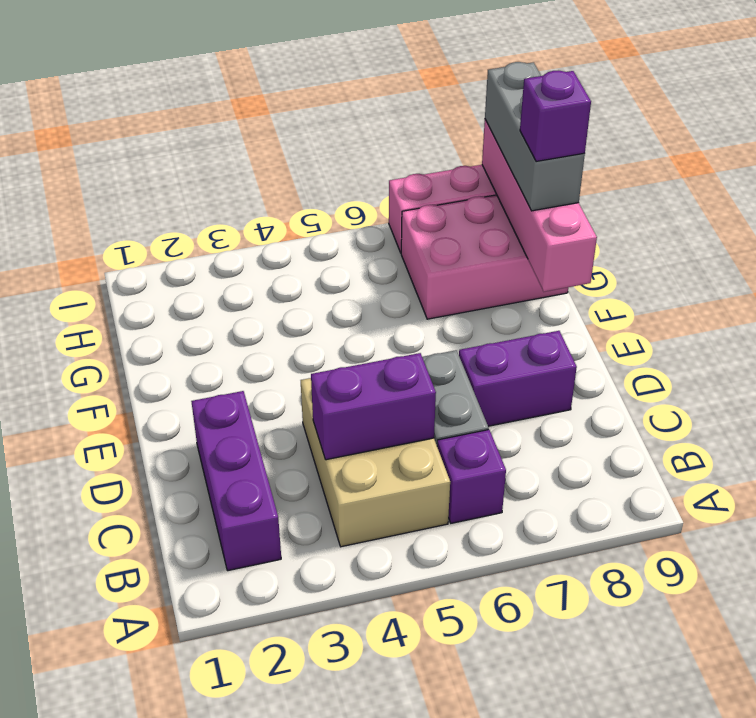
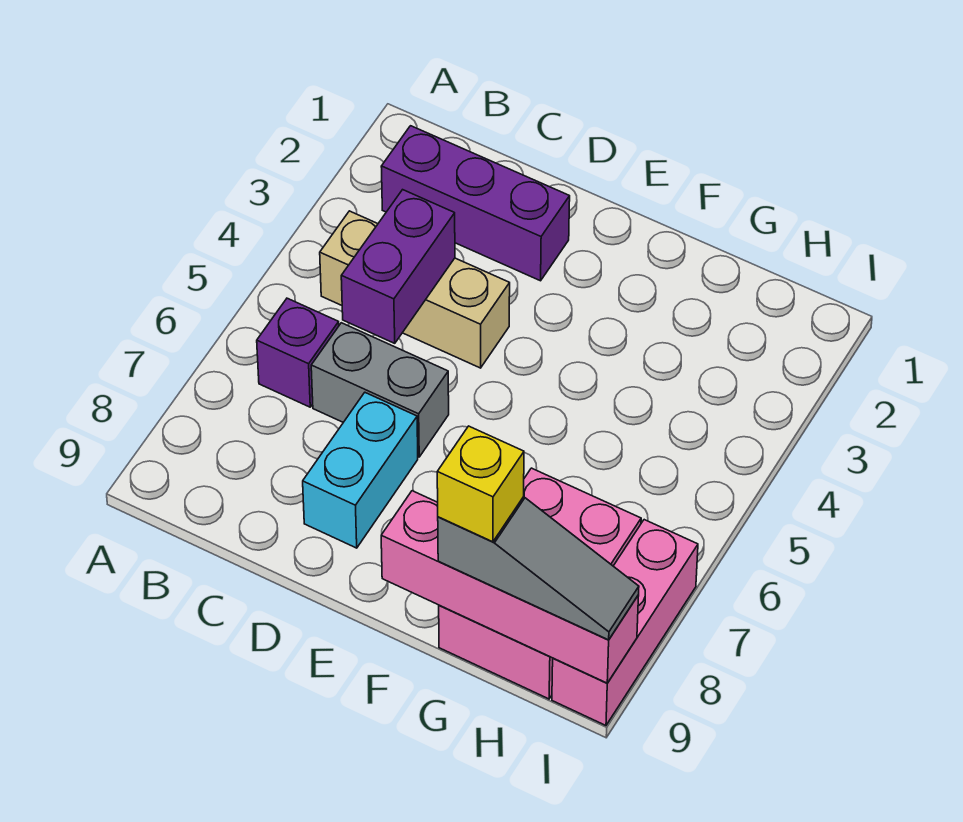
tan 2x3 brick [301,378,450,547] -> tan 1x3 brick [320,211,510,368]
purple 1x2 brick [459,331,577,426] -> cyan 1x2 brick [303,393,418,548]
grey 1x3 brick [485,62,585,211] -> grey 1x3 slope [438,497,639,640]
purple 1x1 brick [520,71,591,162] -> yellow 1x1 brick [437,426,524,542]

